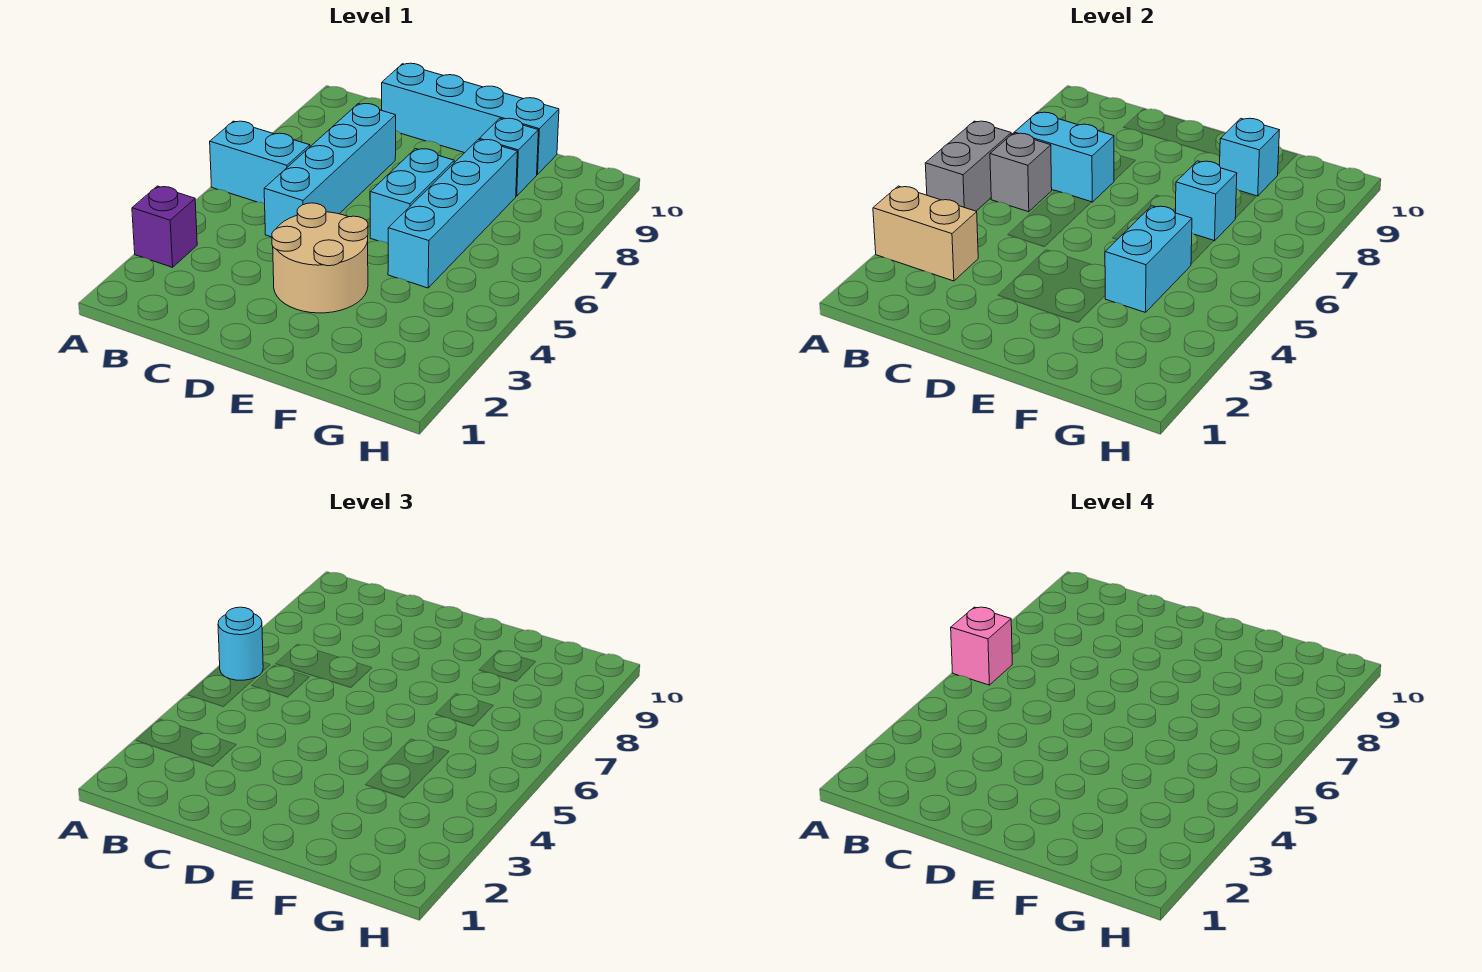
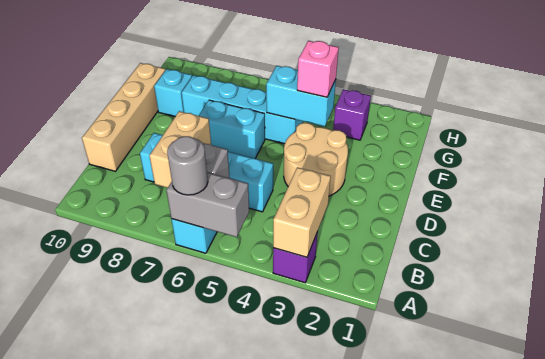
cyan 1x1 round brick [218,607,263,680] -> grey 1x1 round brick [167,136,208,195]
pink 1x1 brick [951,607,1012,685] -> pink 1x1 brick moved to [297,41,339,97]
cyan 1x2 brick [1014,112,1114,202] -> tan 1x2 brick [149,111,211,188]
cyan 1x4 brick [382,63,559,175] -> tan 1x4 brick [82,63,165,171]
cyan 1x1 brick [1175,161,1237,241] -> none
cyan 1x1 brick [1220,118,1279,196] -> none
none -> purple 1x1 brick [333,89,371,140]

